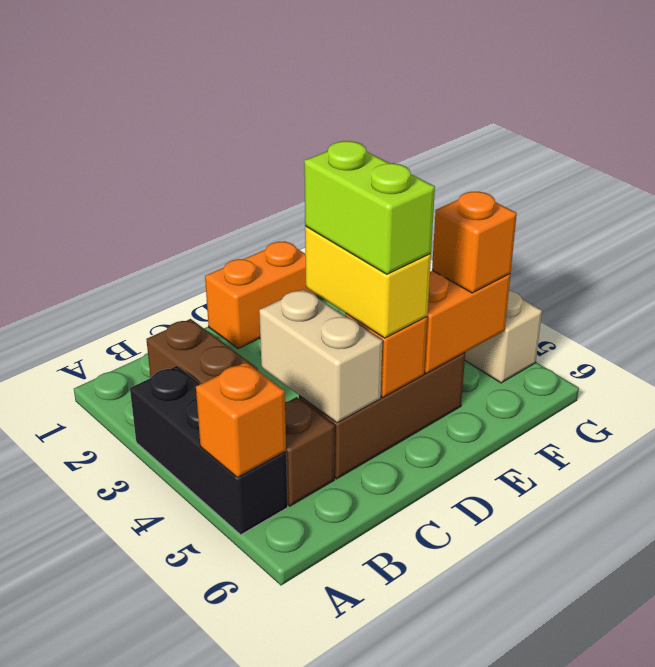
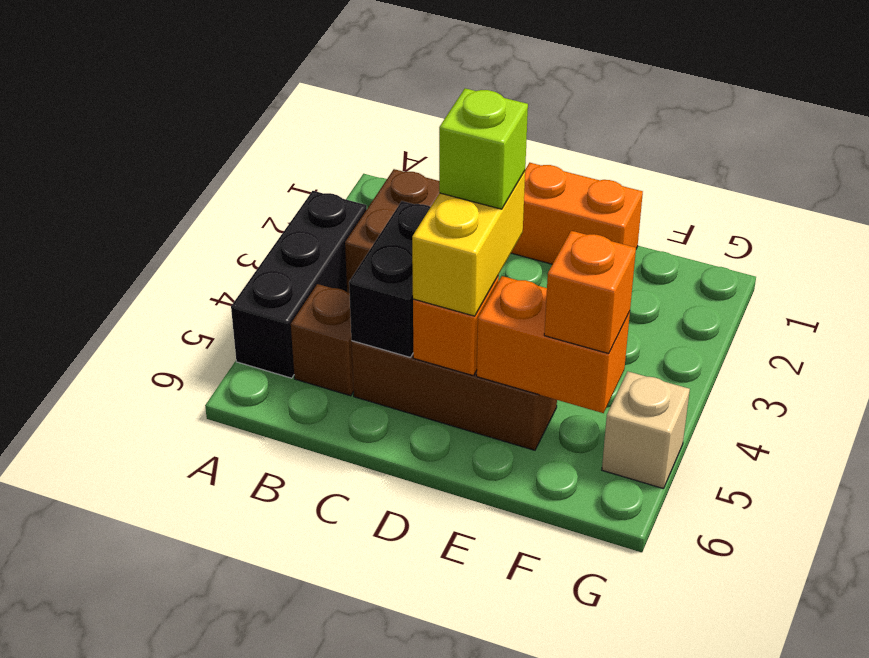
orange 1x1 brick [196,362,286,478] -> none
tan 1x2 brick [259,289,382,423] -> black 1x2 brick [349,201,431,357]
lime 1x2 brick [304,141,435,274] -> lime 1x1 brick [439,88,528,209]

